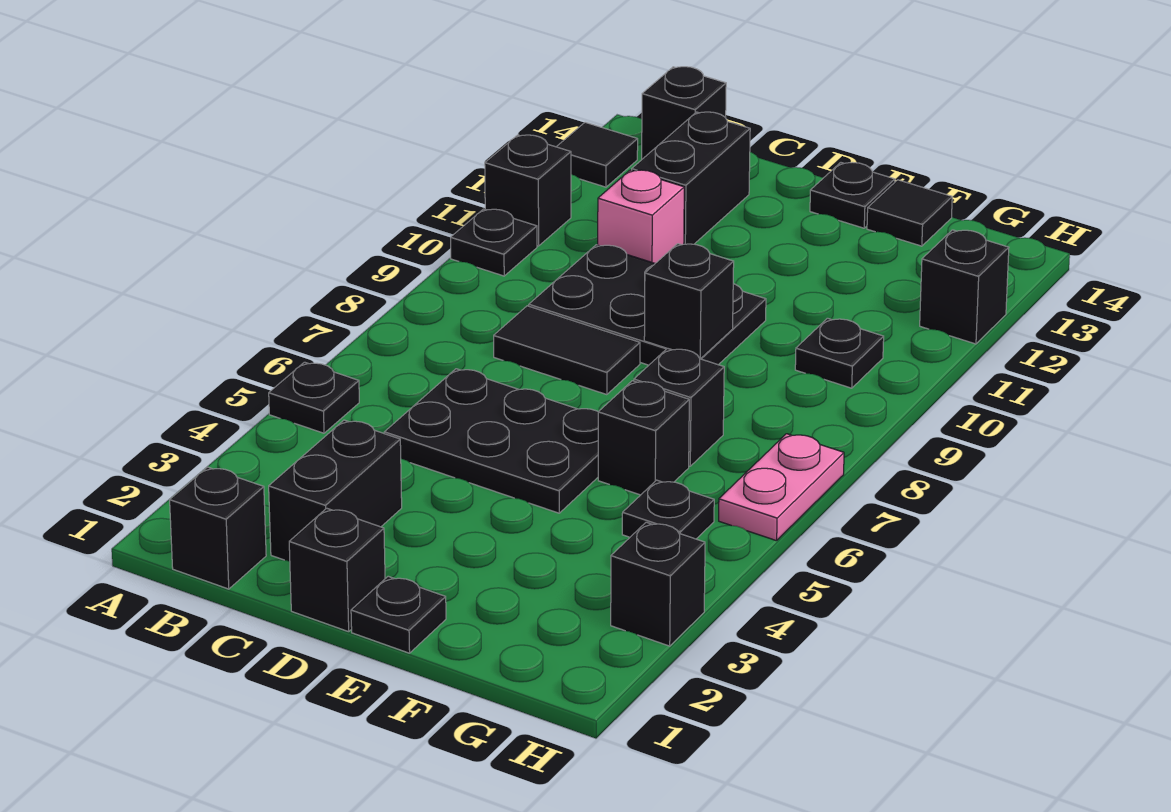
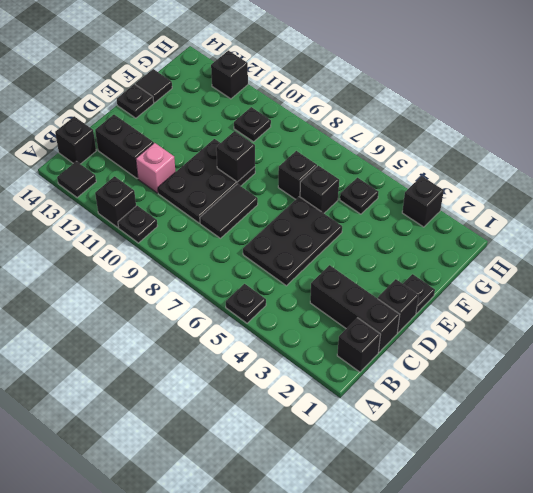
black 1x2 brick [269,420,402,561] -> black 1x3 brick [310,265,400,352]
pink 1x2 plate [719,434,844,541] -> none

